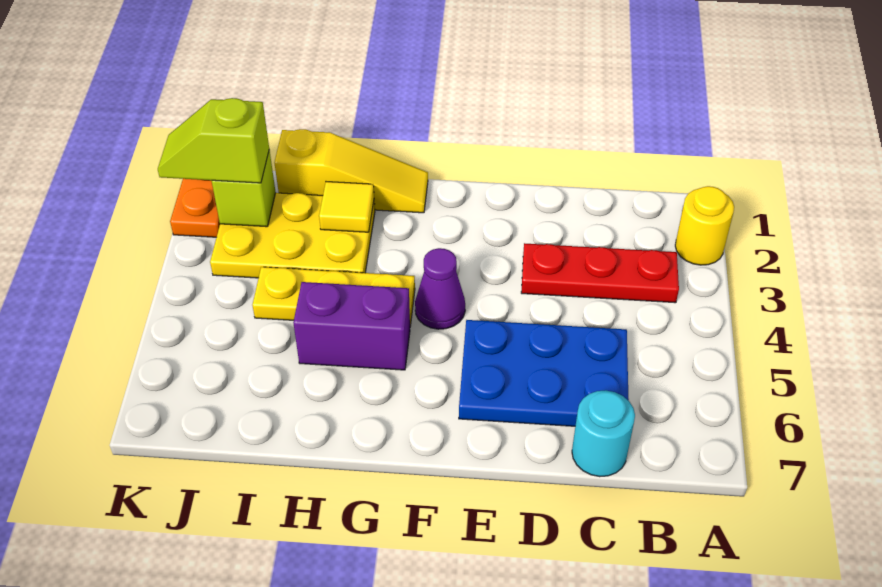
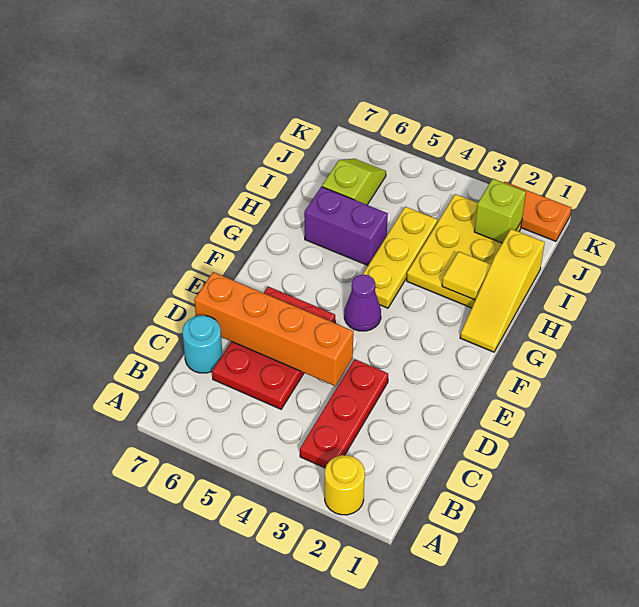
blue 2x3 plate [459,320,629,426] -> red 2x3 plate [212,287,335,409]
none -> orange 1x4 brick [194,272,353,386]
purple 1x2 brick [293,282,410,370] -> purple 1x2 brick turned to [304,187,388,265]
lime 1x2 slope [158,98,269,183] -> lime 1x2 slope moved to [322,159,386,205]

